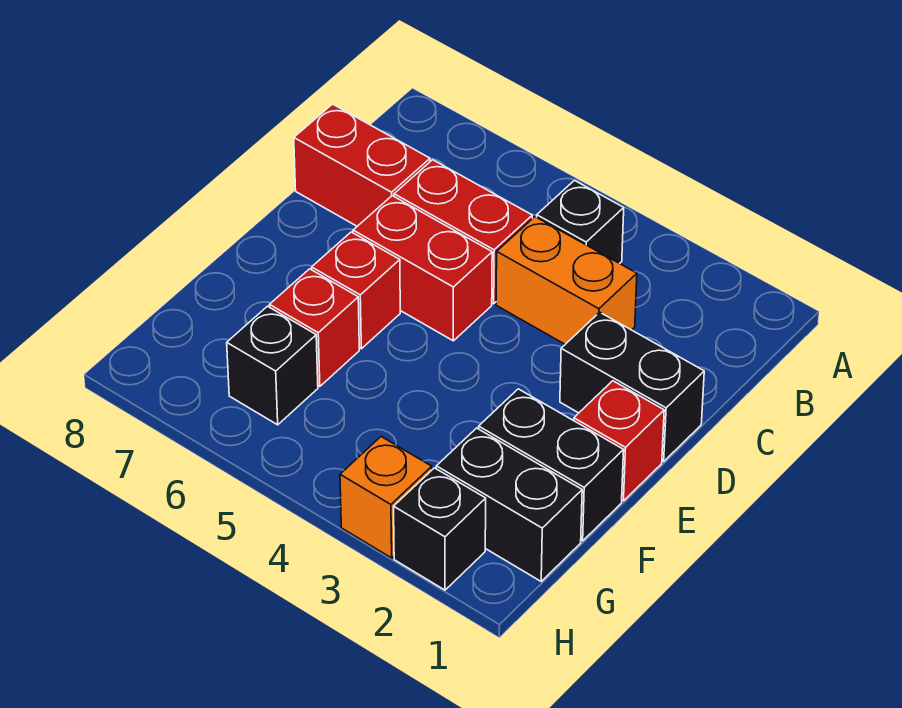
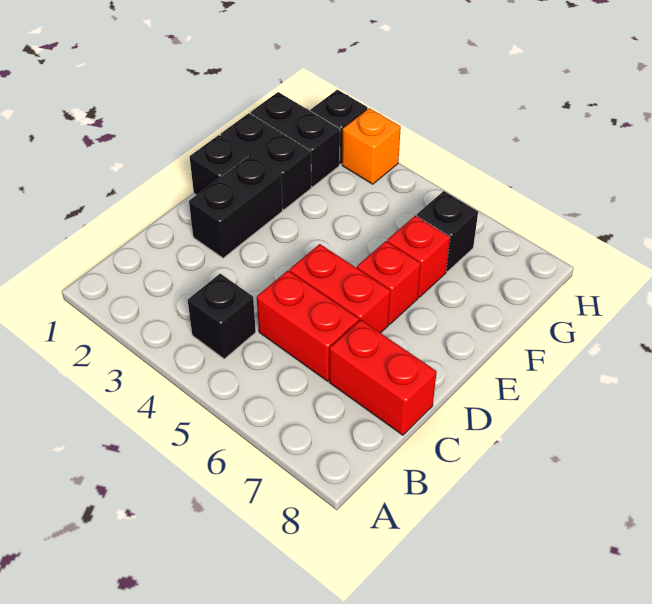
orange 1x2 brick [496,217,637,344] -> none
black 1x2 brick [560,312,704,461] -> black 1x2 brick turned to [189,155,283,258]
red 1x1 brick [574,381,664,501] -> black 1x1 brick [190,135,249,195]

